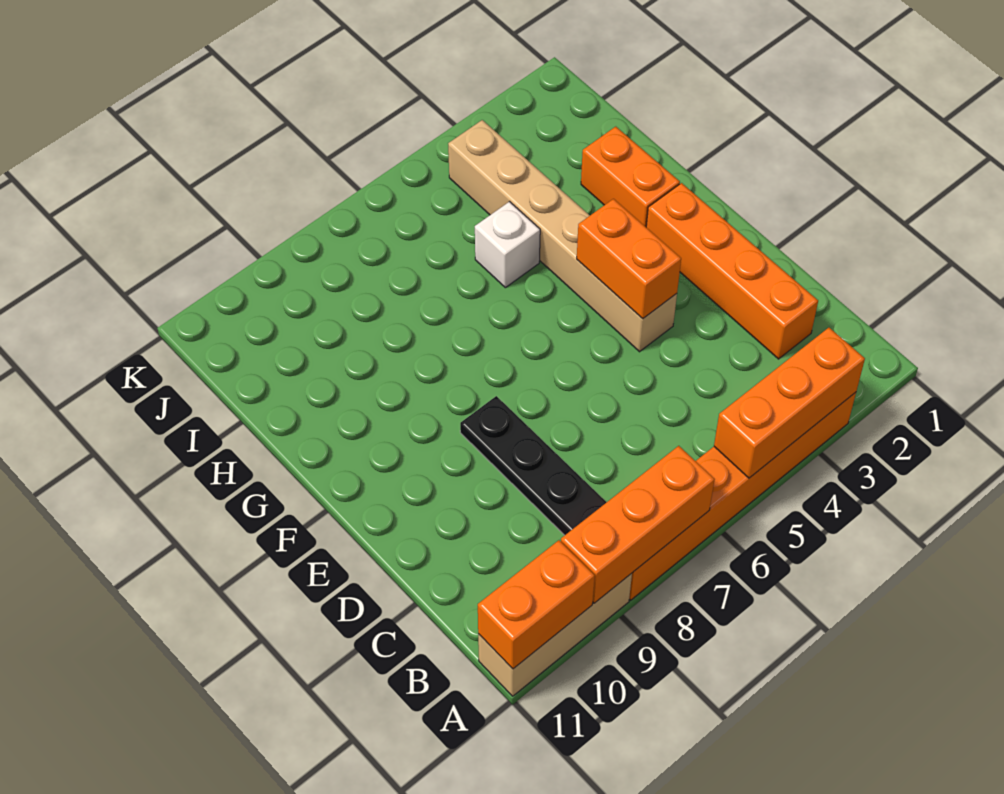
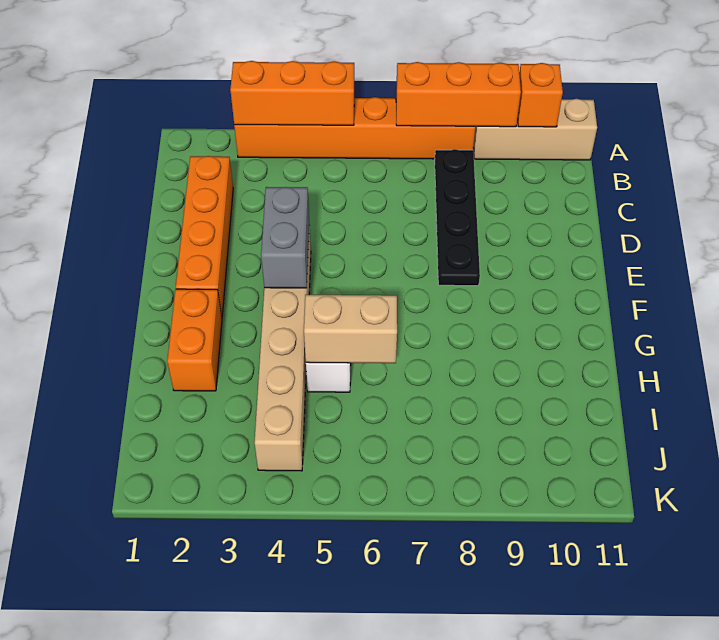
orange 1x2 brick [478,540,595,669] -> orange 1x1 brick [517,63,563,127]
orange 1x2 brick [577,199,681,319] -> grey 1x2 brick [261,187,309,288]
none -> tan 1x2 brick [304,295,397,363]

